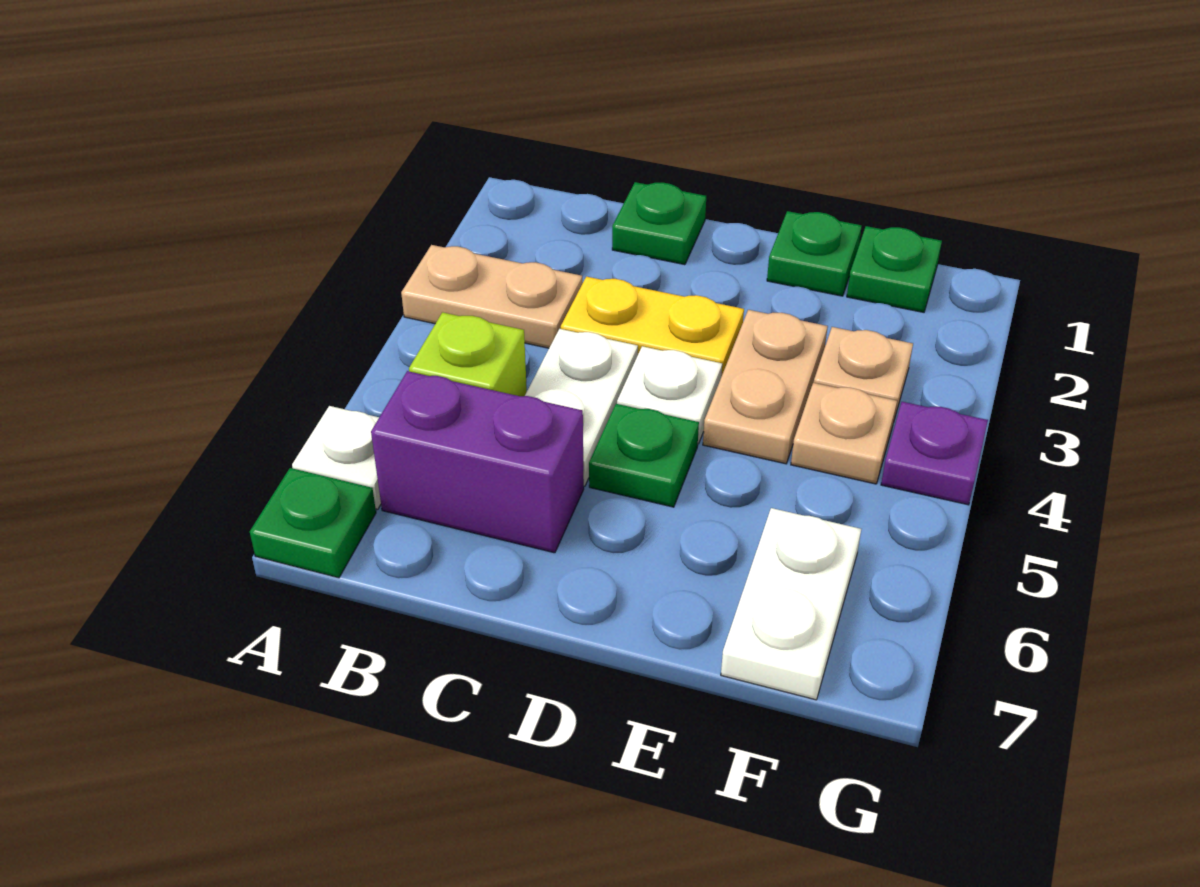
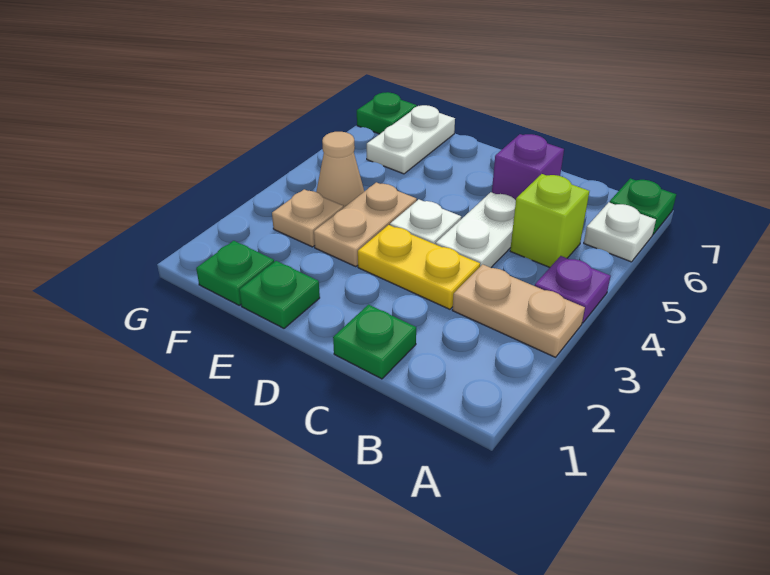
purple 1x2 brick [371,371,584,553] -> purple 1x1 brick [492,134,564,200]
green 1x1 plate [589,404,699,507] -> green 1x1 plate moved to [357,92,417,134]
tan 1x1 plate [791,383,897,484] -> tan 1x1 cone [316,132,364,208]
purple 1x1 plate [881,402,988,505] -> purple 1x1 plate moved to [535,256,611,323]

